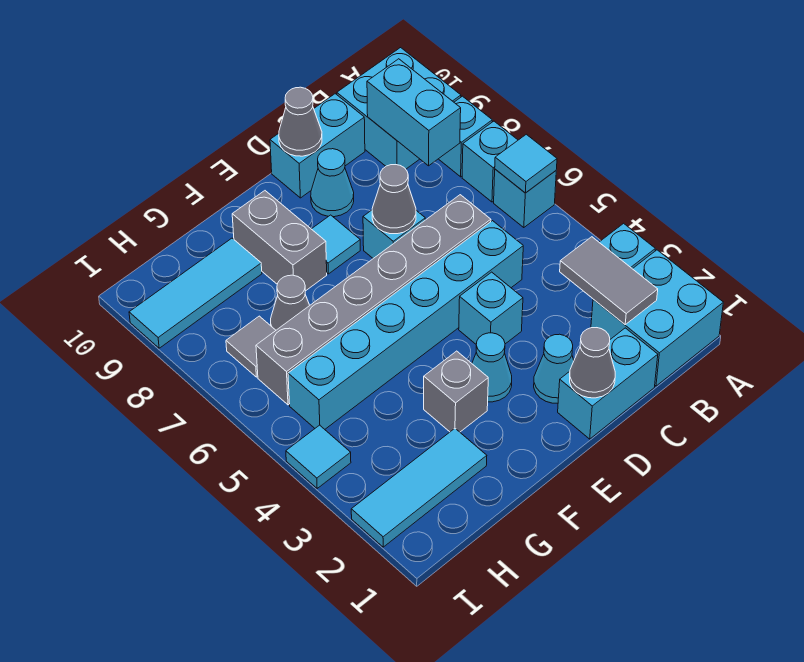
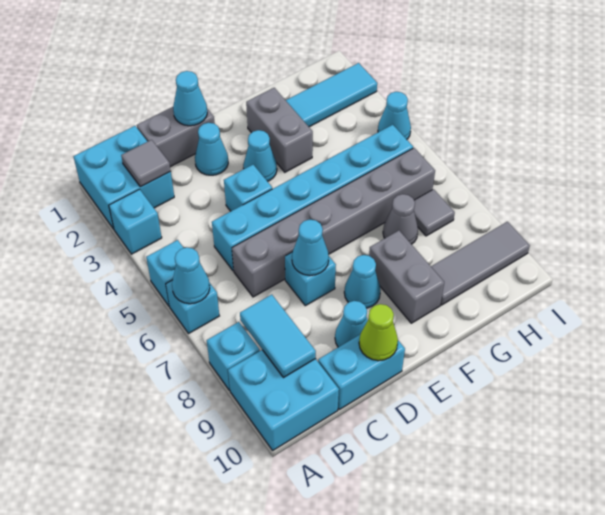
cyan 1x1 tile [495,134,557,193] -> cyan 1x1 cone [172,247,210,304]
cyan 1x1 brick [462,121,518,202] -> cyan 1x1 brick moved to [146,240,183,306]
grey 1x2 tile [560,237,658,324] -> grey 1x1 tile [121,140,171,187]
cyan 1x2 brick [367,59,461,166] -> cyan 1x2 tile [240,295,316,378]
cyan 1x2 brick [558,328,658,439] -> grey 1x2 brick [137,107,215,167]
grey 1x1 cone [570,328,615,398] -> cyan 1x1 cone [173,71,207,126]
grey 1x1 cone [372,165,416,234] -> cyan 1x1 cone [292,220,329,275]
grey 1x1 cone [279,87,322,156] -> lime 1x1 cone [359,304,398,361]
cyan 1x1 tile [312,215,360,274] -> cyan 1x1 cone [344,255,380,308]
grey 1x1 brick [424,351,488,432] -> grey 1x2 brick [246,88,313,172]
cyan 1x3 tile [129,238,262,348] -> grey 1x3 tile [431,222,530,305]
cyan 1x1 tile [286,425,351,488] -> cyan 1x1 cone [378,92,411,139]

